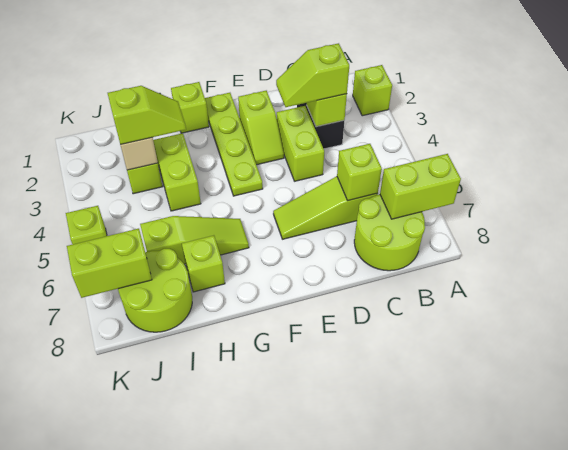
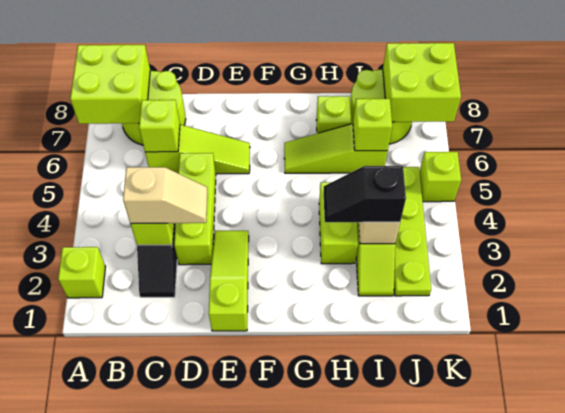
lime 1x2 brick [380,154,461,219] -> lime 2x2 brick [70,45,150,124]
lime 1x2 slope [276,43,349,107] -> tan 1x2 slope [123,167,207,224]
lime 1x2 brick [277,106,324,181] -> lime 1x3 brick [174,153,216,265]
lime 1x2 slope [238,91,284,165] -> lime 1x3 slope [209,231,249,331]
lime 1x4 plate [205,93,263,196] -> lime 1x4 plate moved to [394,167,431,296]
lime 1x1 brick [171,82,209,133] -> lime 1x1 brick moved to [353,99,392,151]
lime 1x2 slope [108,86,186,144] -> black 1x2 slope [324,166,406,222]
lime 1x2 brick [67,229,152,298] -> lime 2x2 brick [383,43,461,122]

